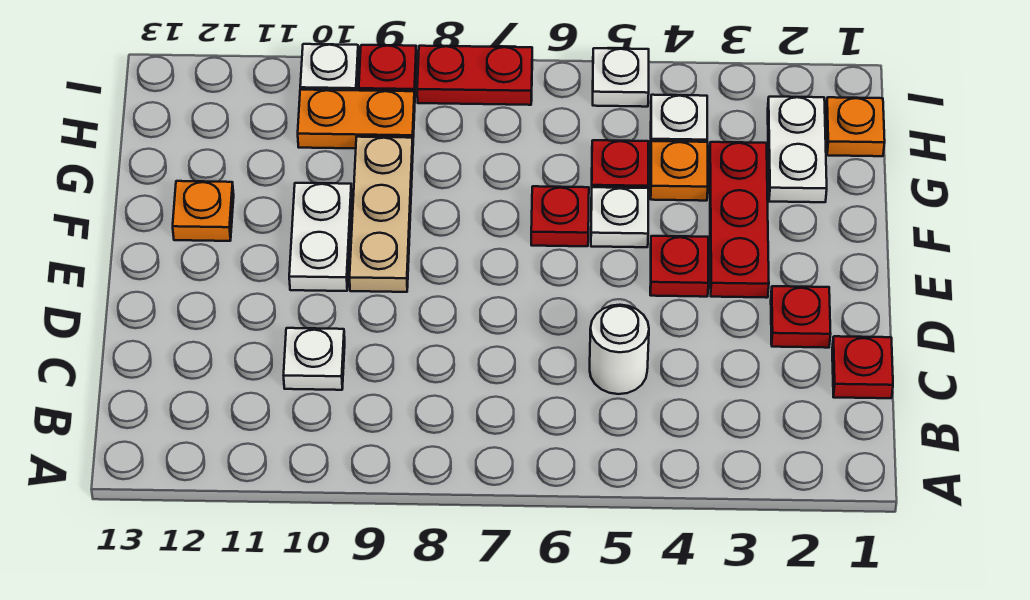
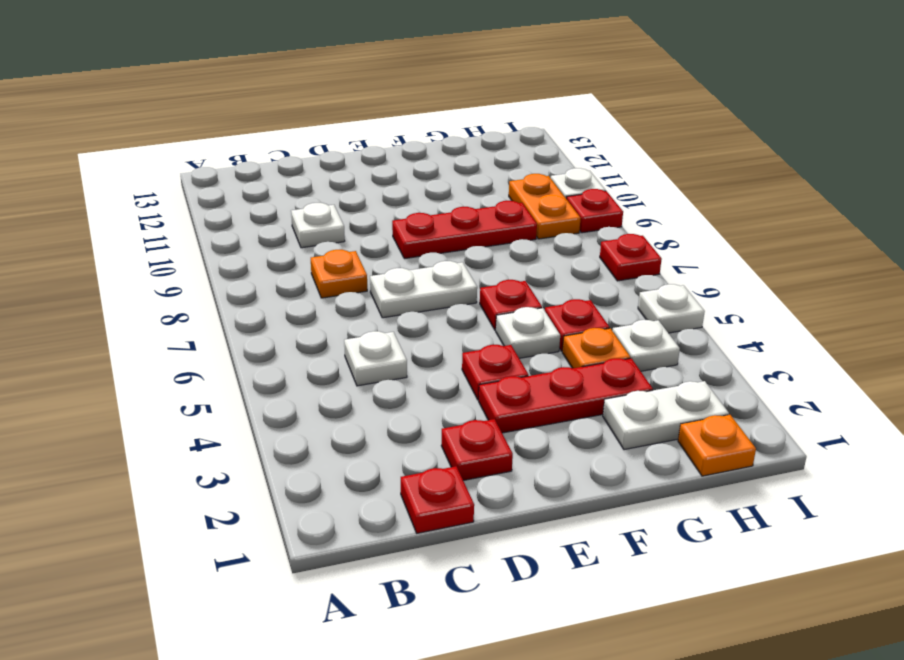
white 1x1 round brick [590,305,649,394] -> white 1x1 plate [344,331,407,386]
tan 1x3 plate [350,137,413,292] -> red 1x3 plate [392,201,537,259]
white 1x2 plate [289,183,352,291] -> white 1x2 plate moved to [370,261,477,318]
orange 1x1 plate [173,181,234,241] -> orange 1x1 plate moved to [311,250,367,298]
red 1x2 plate [417,46,532,105] -> red 1x1 plate [600,234,662,281]

